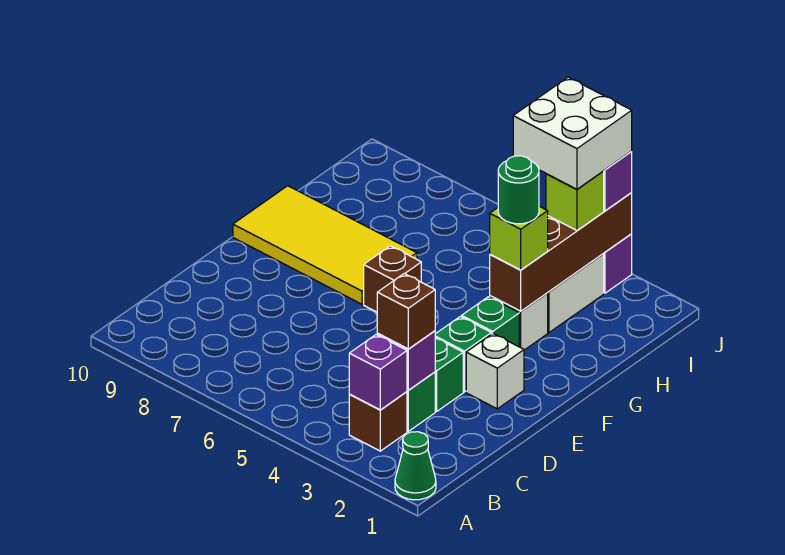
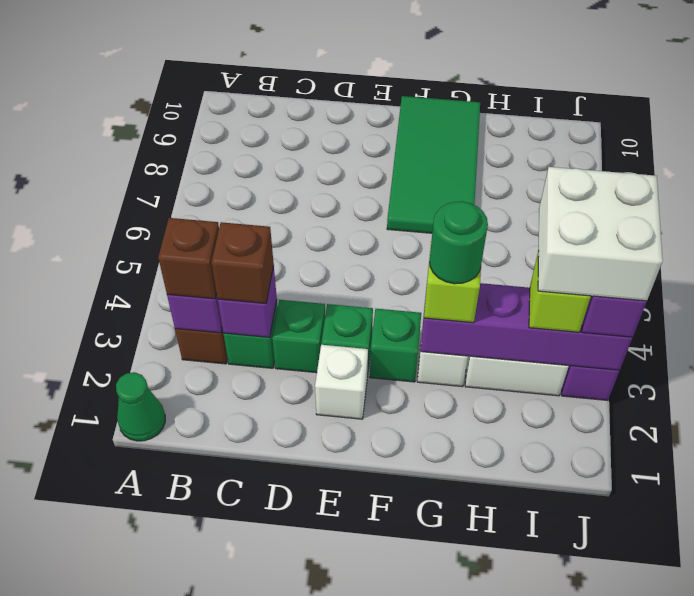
brown 1x1 brick [364,246,421,312] -> brown 1x1 brick moved to [158,218,219,299]
yellow 2x4 tile [233,186,417,304] -> green 2x4 tile [387,96,480,233]
brown 1x4 brick [490,192,632,311] -> purple 1x4 brick [421,283,632,371]

